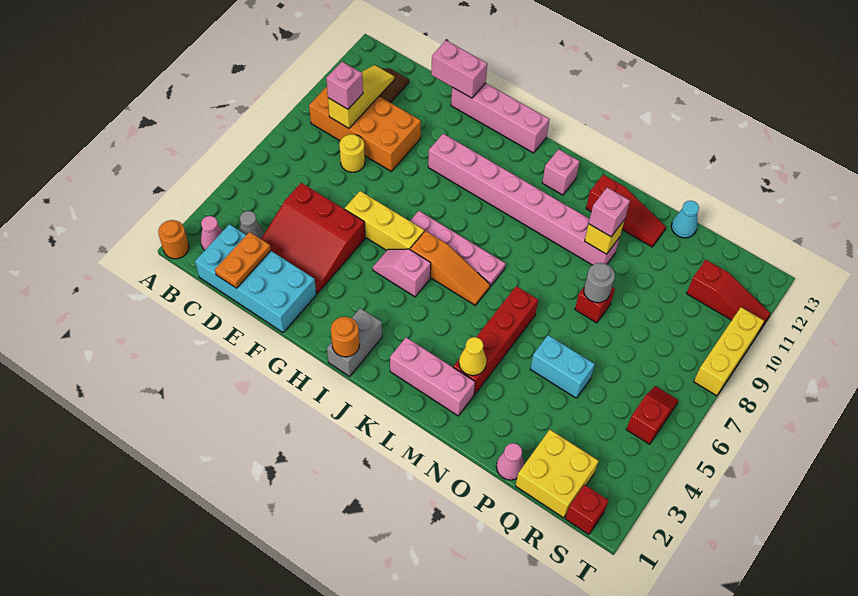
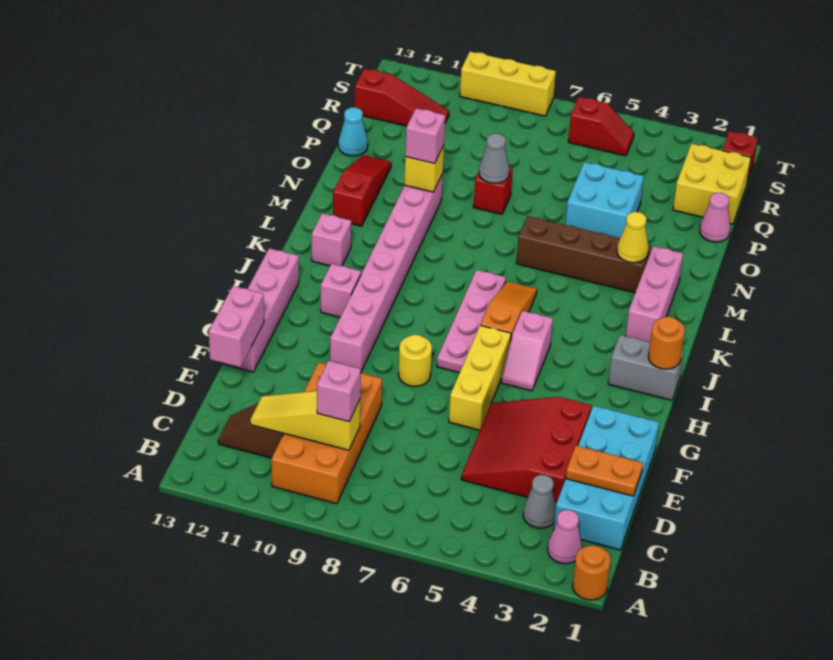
red 3x3 slope [261,183,365,293] -> red 3x3 slope turned to [461,397,592,504]
yellow 1x1 round brick [339,134,365,172] -> yellow 1x1 round brick moved to [398,335,432,387]
none -> pink 1x1 brick [321,264,361,317]
red 1x4 brick [453,286,538,395] -> brown 1x4 brick [516,216,651,293]
cyan 1x2 brick [530,335,595,398] -> cyan 2x2 brick [565,162,644,238]
grey 1x1 round brick [584,263,615,303] -> grey 1x1 cone [479,133,509,183]
red 1x3 slope [687,260,771,333] -> red 1x3 slope turned to [354,68,449,126]
red 1x2 slope [626,386,679,444] -> red 1x2 slope turned to [568,97,634,156]

